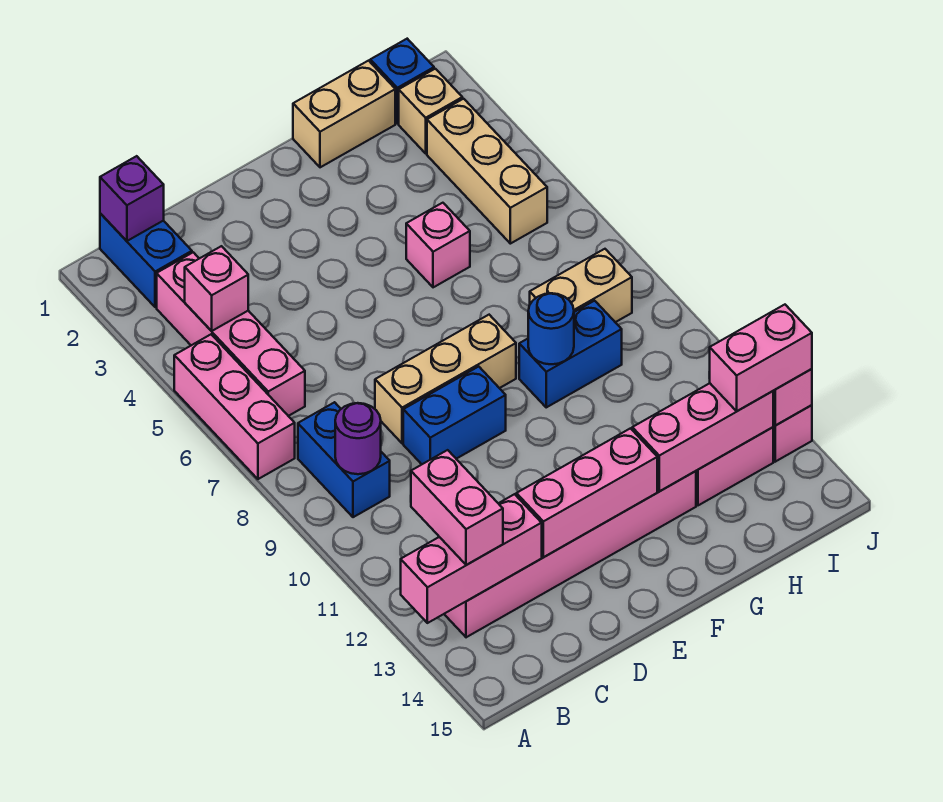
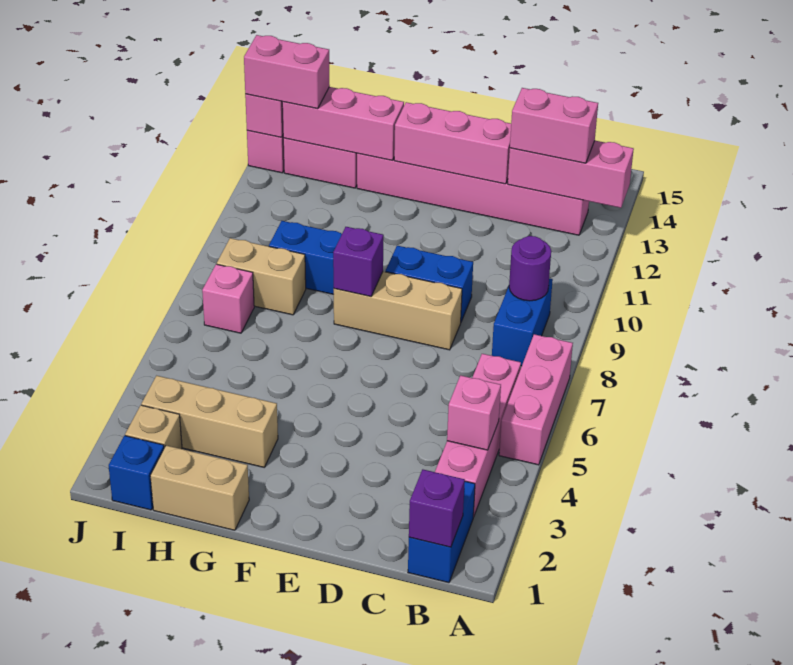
pink 1x2 brick [411,450,503,565] -> pink 1x2 brick turned to [510,88,598,163]
none -> purple 1x1 brick [333,227,383,297]
pink 1x1 brick [406,203,470,287] -> pink 1x1 brick moved to [202,264,254,333]
blue 1x1 round brick [528,293,574,364] -> none
tan 1x3 brick [427,99,547,244] -> tan 1x3 brick turned to [141,376,278,467]

